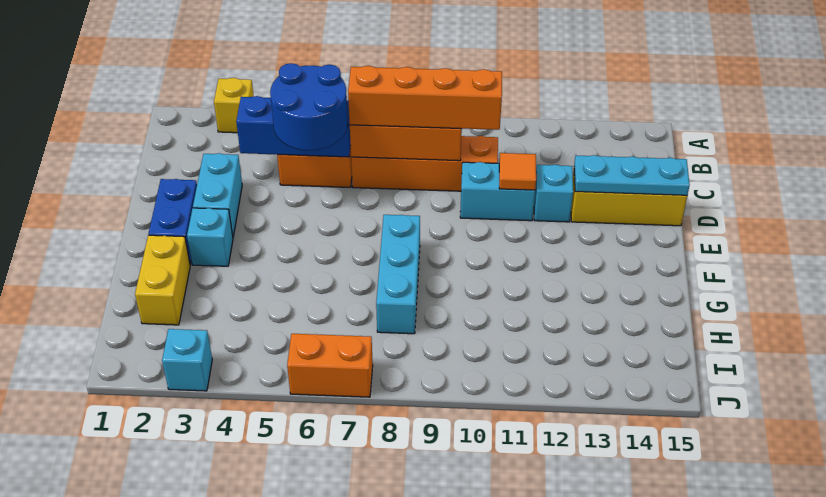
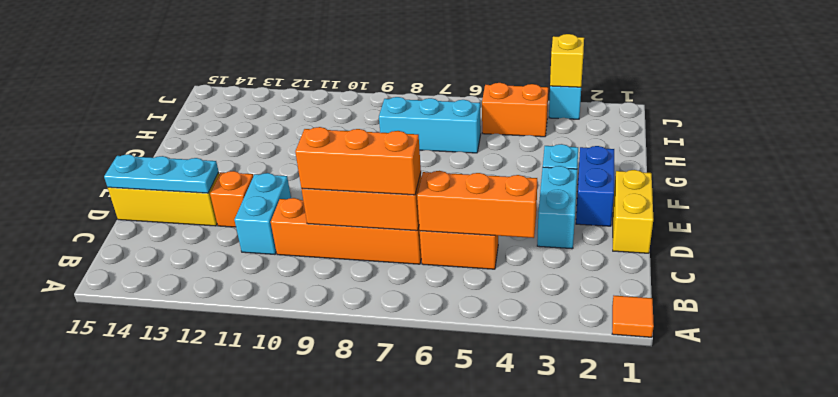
yellow 1x1 brick [214,78,254,133] -> yellow 1x1 brick moved to [550,34,584,87]
blue 1x3 brick [236,96,351,157] -> orange 1x3 brick [417,171,537,238]
blue 2x2 round brick [270,63,348,150] -> none
orange 1x4 brick [348,66,502,130] -> orange 1x3 brick [295,127,421,195]
cyan 1x2 brick [460,162,535,221] -> cyan 1x2 brick turned to [234,173,291,254]
orange 1x1 tile [499,153,536,190] -> orange 1x1 tile moved to [612,296,654,337]
cyan 1x1 brick [534,165,573,222] -> orange 1x1 brick [210,171,253,227]
cyan 1x3 brick [376,215,420,334] -> cyan 1x3 brick turned to [379,97,481,153]
yellow 1x2 brick [135,235,190,325] -> yellow 1x2 brick moved to [613,170,653,253]
orange 1x2 brick [287,334,373,397] -> orange 1x2 brick moved to [482,83,548,137]

